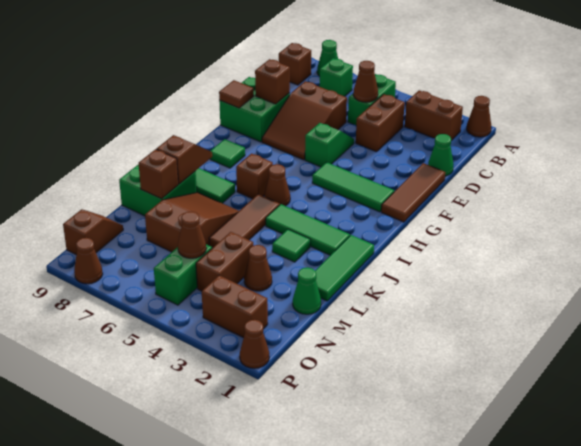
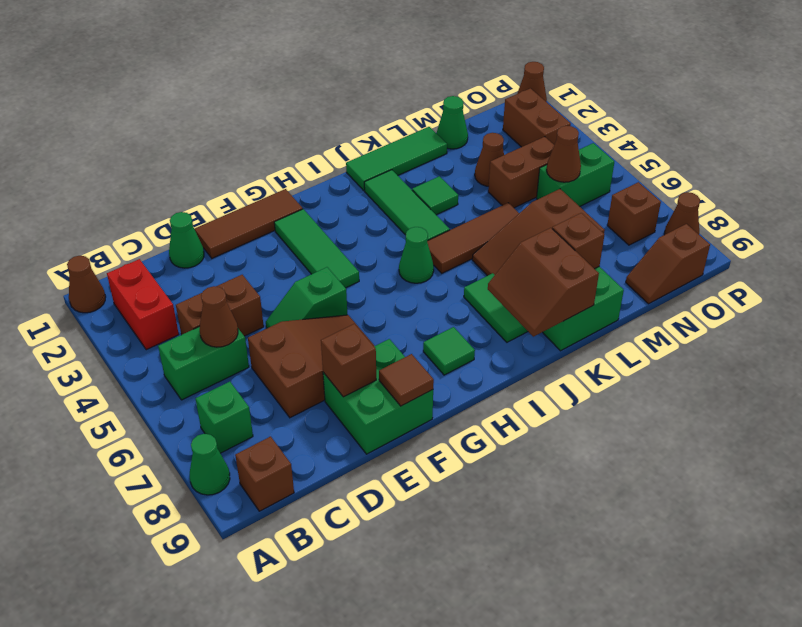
brown 1x2 brick [405,90,463,141] -> red 1x2 brick [107,259,179,350]
brown 1x1 cone [264,164,290,206] -> green 1x1 cone [399,227,434,283]
brown 1x1 brick [236,153,273,199] -> brown 1x1 brick moved to [607,182,661,245]
brown 1x2 slope [156,135,212,184] -> brown 2x2 slope [488,228,599,337]

